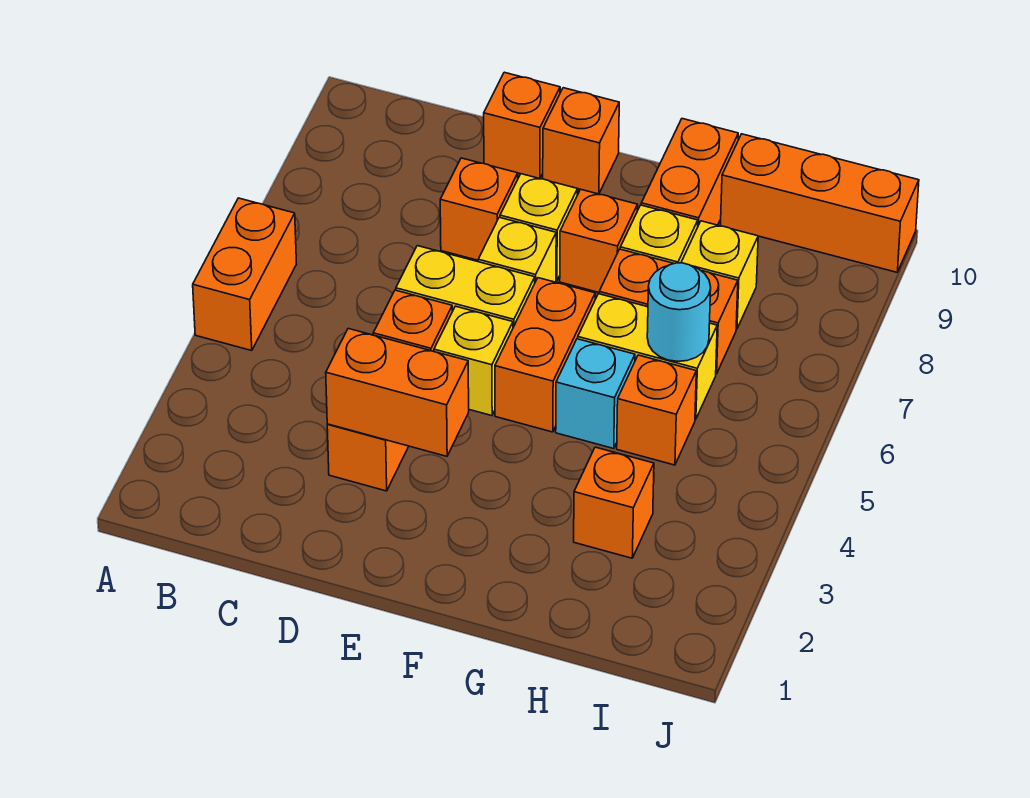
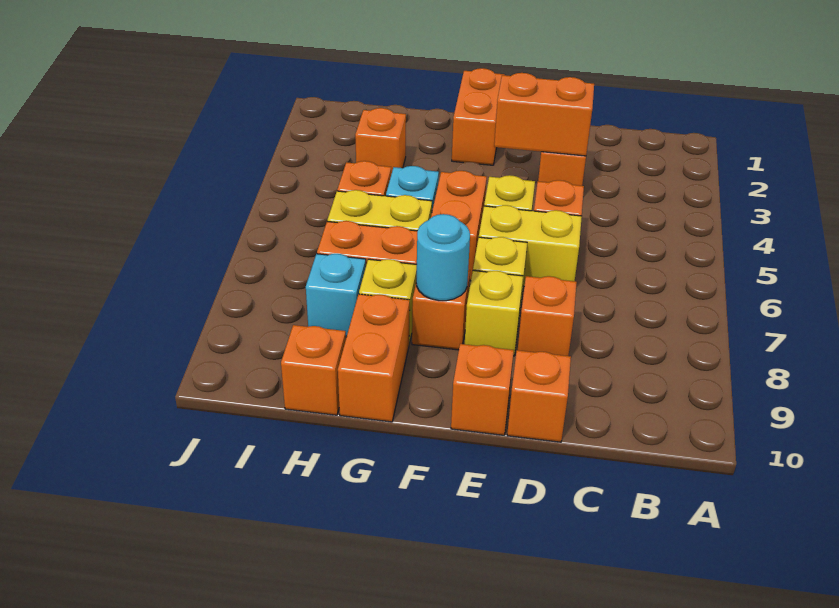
orange 1x2 brick [193,198,296,351] -> orange 1x2 brick moved to [452,68,505,165]
cyan 1x1 round brick [647,263,711,361] -> cyan 1x1 round brick moved to [416,214,470,301]
yellow 1x1 brick [681,221,758,329] -> cyan 1x1 brick [306,254,366,337]
orange 1x3 brick [721,134,919,272] -> orange 1x1 brick [281,325,346,415]

